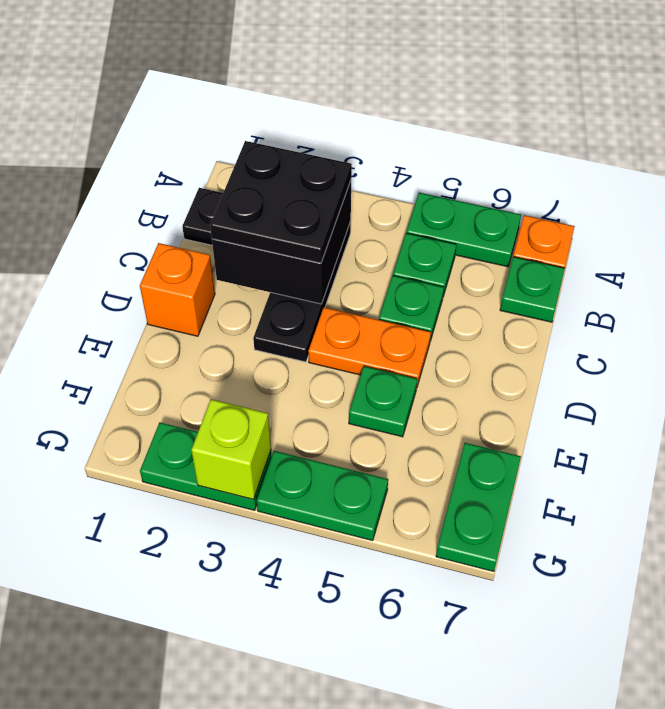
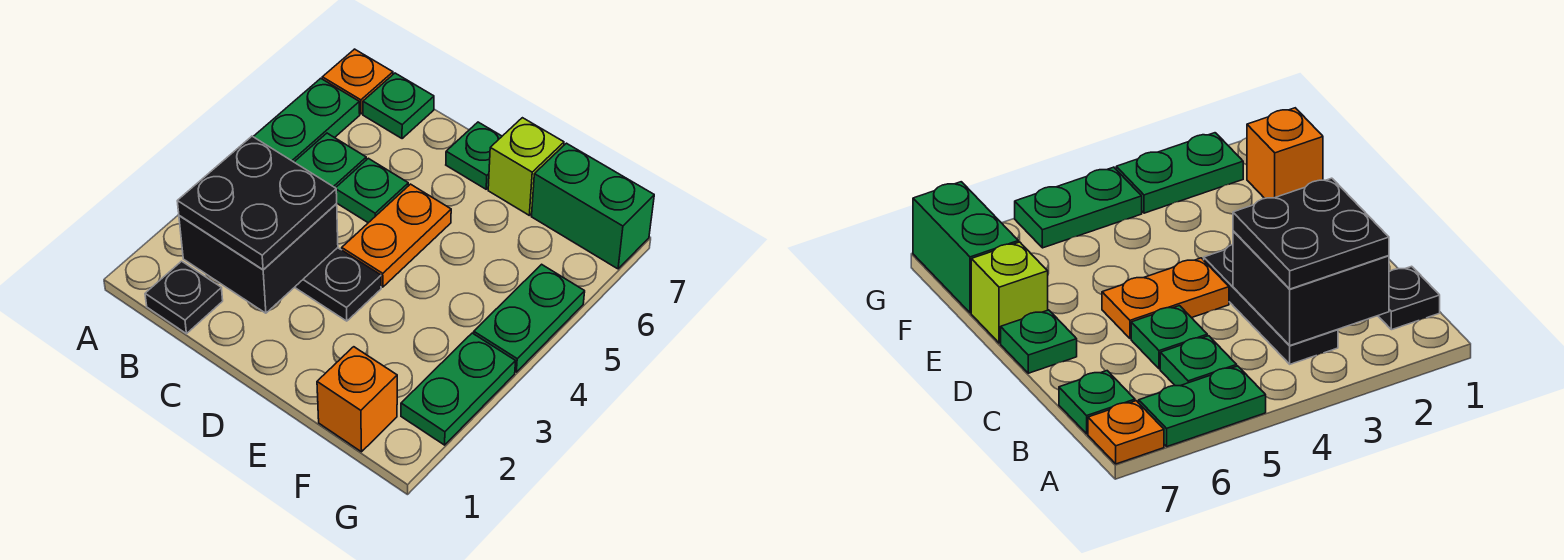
orange 1x1 brick [140,243,215,336] -> orange 1x1 brick moved to [317,347,397,452]
green 1x1 plate [349,366,417,437] -> green 1x1 plate moved to [446,122,502,189]
green 1x2 plate [436,443,521,572] -> green 1x2 brick [532,143,654,269]
lime 1x1 brick [191,399,271,499] -> lime 1x1 brick moved to [488,118,564,215]

